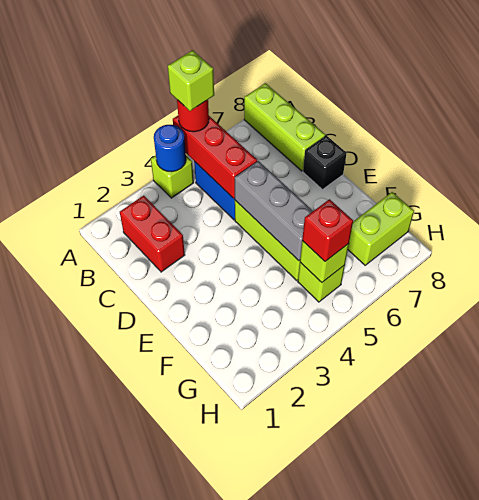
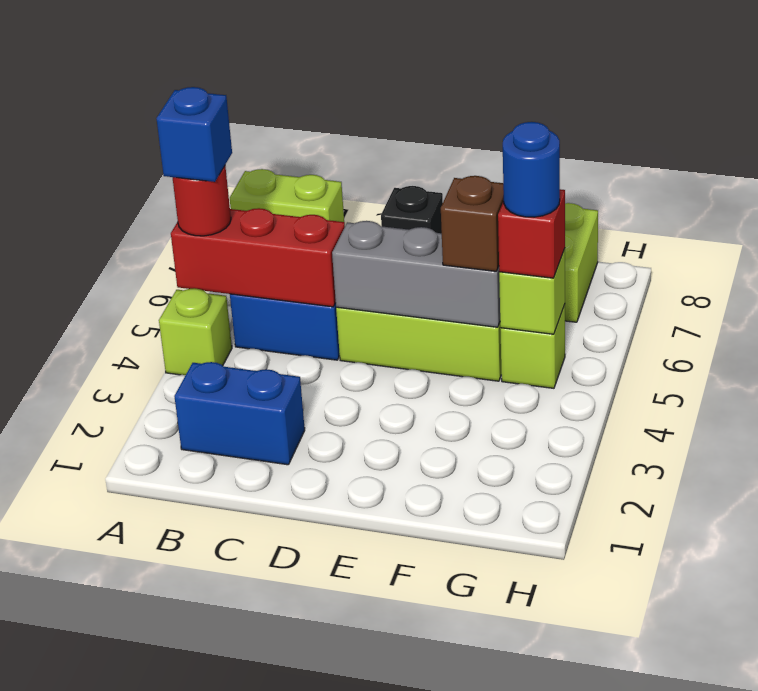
blue 1x1 round brick [154,125,186,172] -> blue 1x1 round brick moved to [503,122,560,217]
lime 1x1 brick [168,50,214,111] -> blue 1x1 brick [156,87,232,182]
lime 1x3 brick [244,83,325,171] -> lime 1x2 brick [230,169,344,222]
red 1x2 brick [120,196,185,272] -> blue 1x2 brick [174,362,305,465]
none -> brown 1x1 brick [441,176,504,271]

